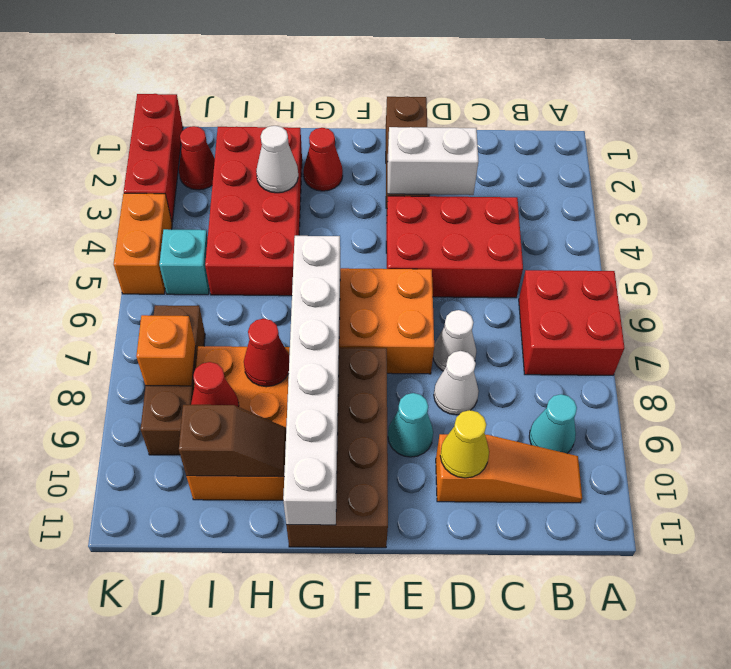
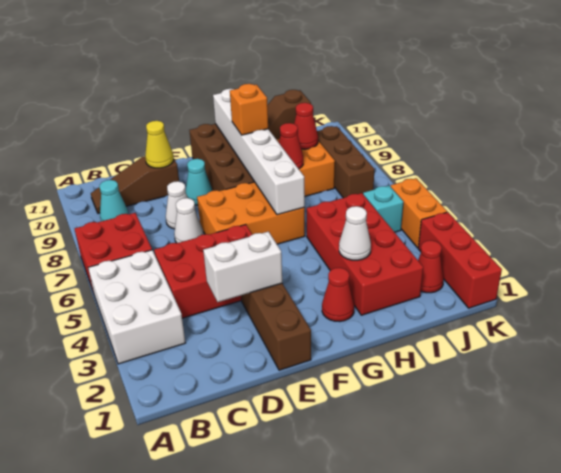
none -> white 2x3 brick [88,250,185,364]
orange 1x3 slope [436,434,582,503] -> brown 1x3 slope [91,156,179,213]
orange 1x1 brick [136,315,196,386] -> orange 1x1 brick moved to [230,84,268,135]

